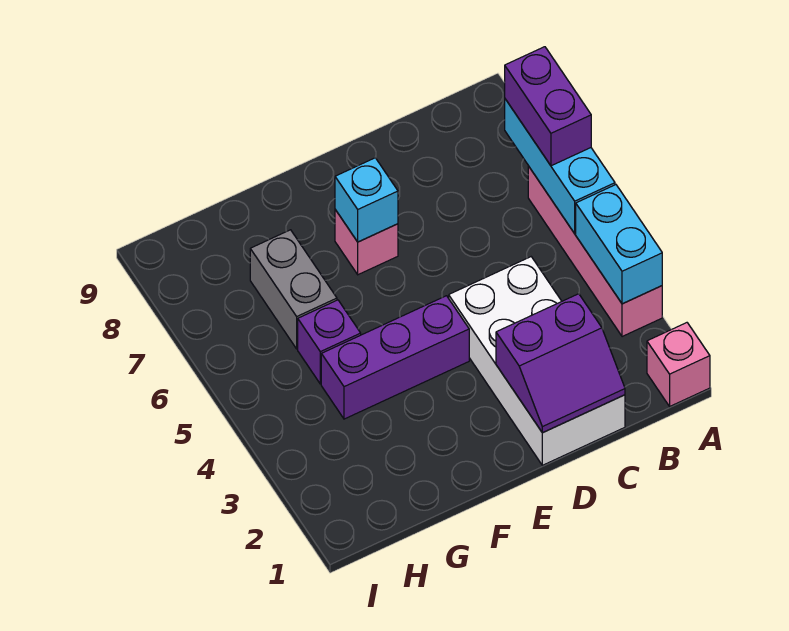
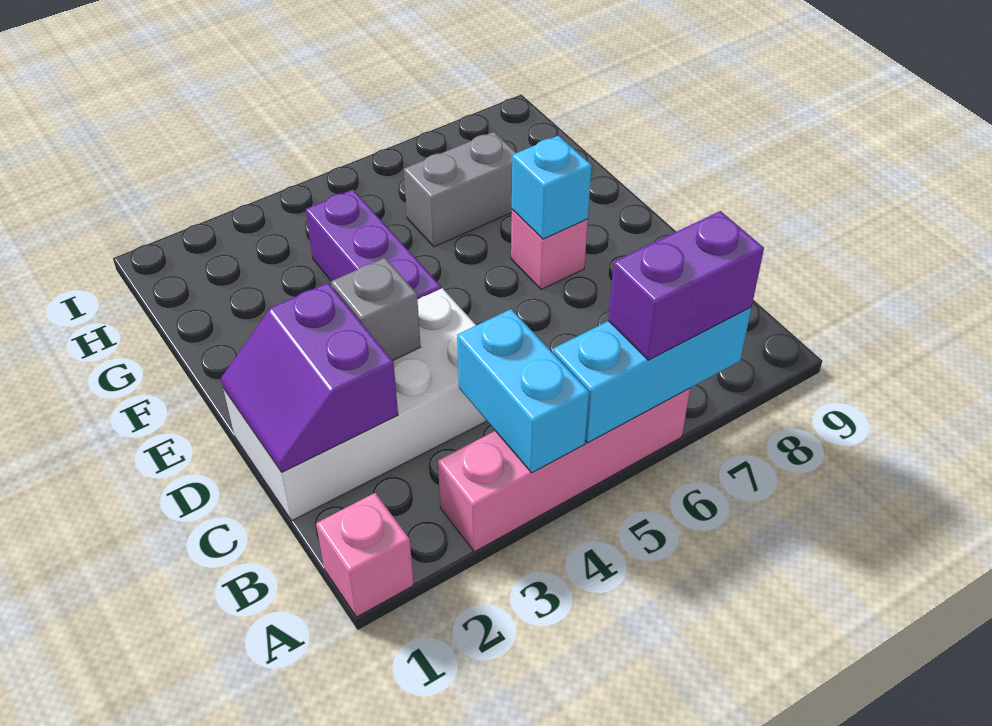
cyan 1x2 brick [576,185,662,304] -> cyan 1x2 brick turned to [457,309,589,473]
none -> grey 1x1 brick [331,258,421,361]
purple 1x1 brick [298,300,361,384] -> none

